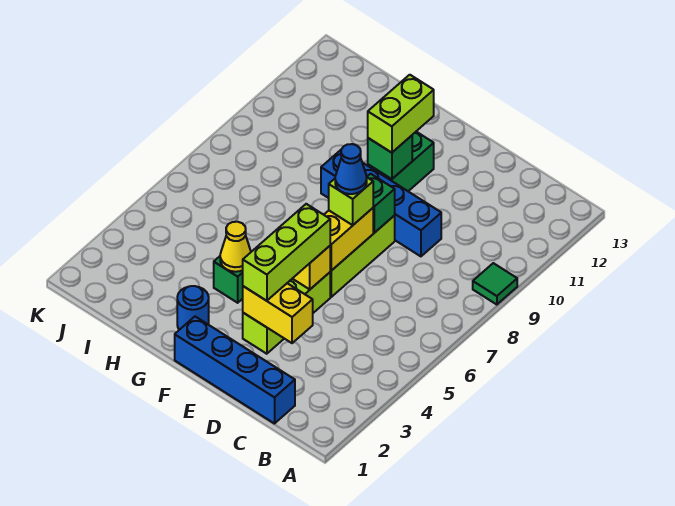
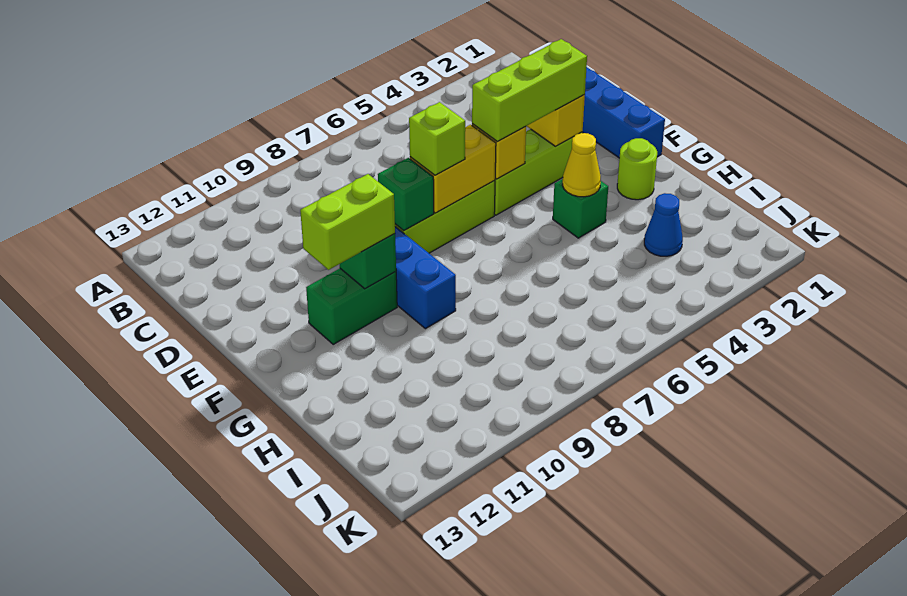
green 1x1 tile [473,263,517,305] -> none
blue 1x1 cone [335,144,367,194] -> blue 1x1 cone moved to [644,193,683,256]
blue 1x1 round brick [177,286,209,330] -> lime 1x1 round brick [617,138,657,200]

